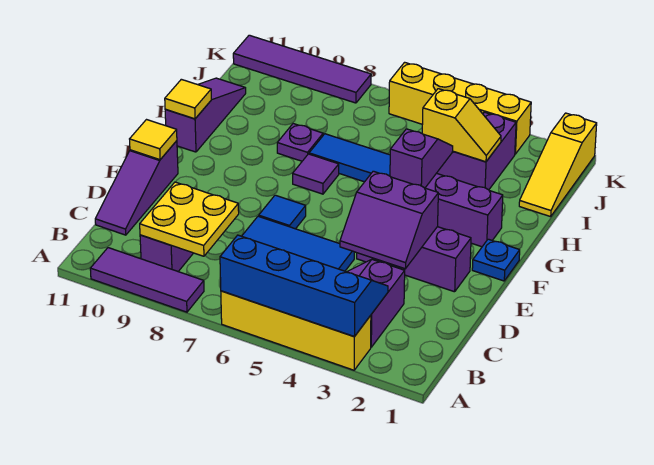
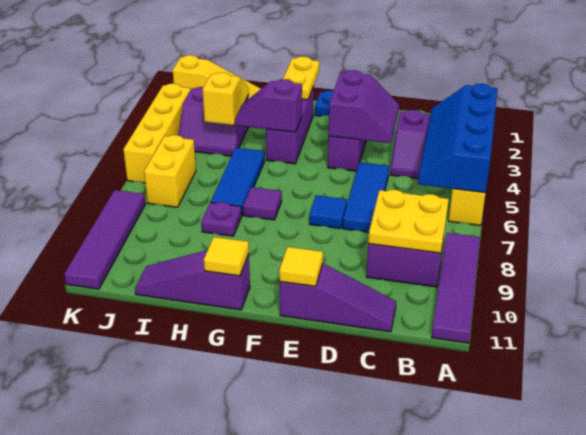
purple 1x3 tile [90,248,204,312] -> purple 1x4 tile [432,233,480,343]
none -> yellow 1x2 plate [283,57,319,100]
none -> yellow 1x2 brick [144,135,196,207]

